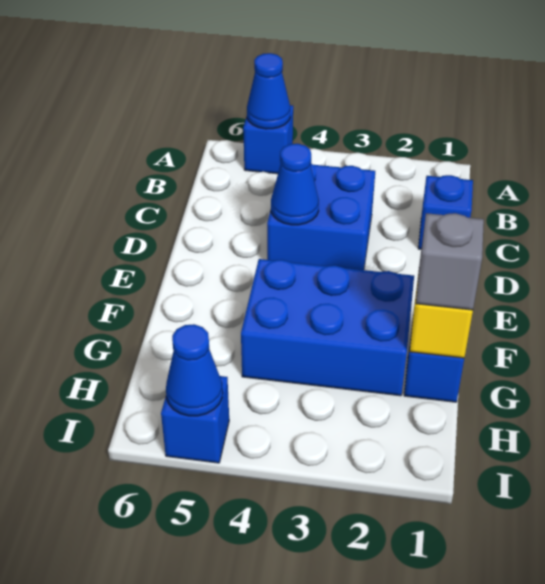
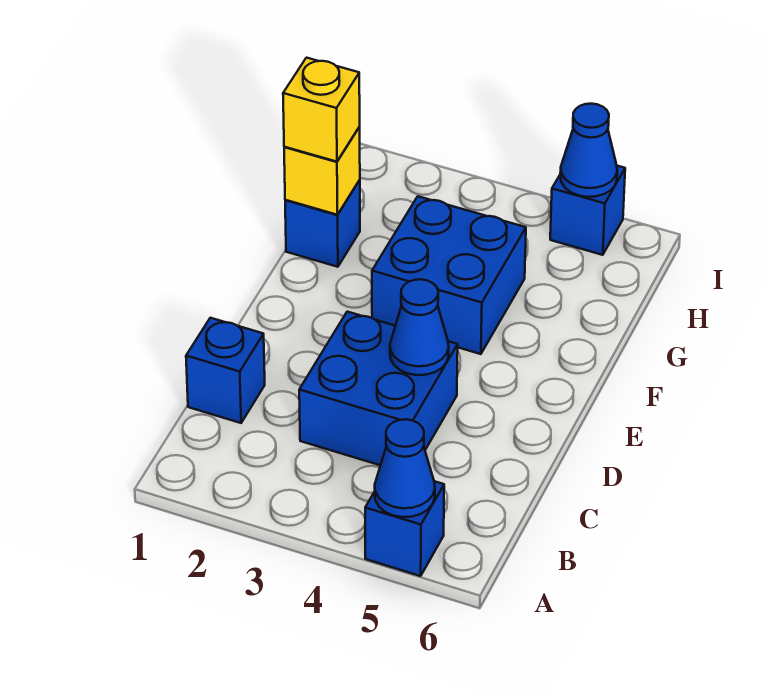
blue 2x3 brick [241,259,414,396] -> blue 2x2 brick [372,196,526,354]
grey 1x1 brick [416,213,484,310] -> yellow 1x1 brick [283,58,360,162]

